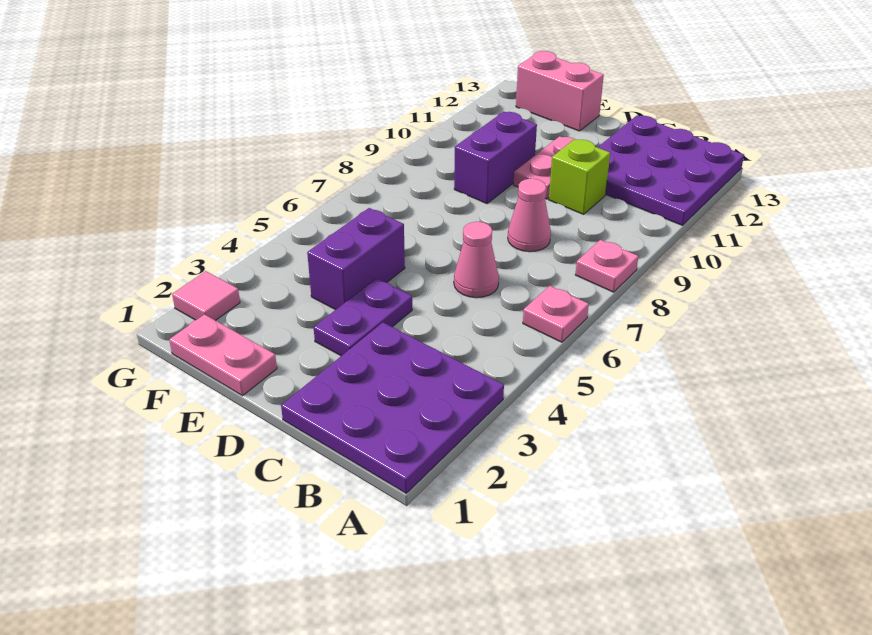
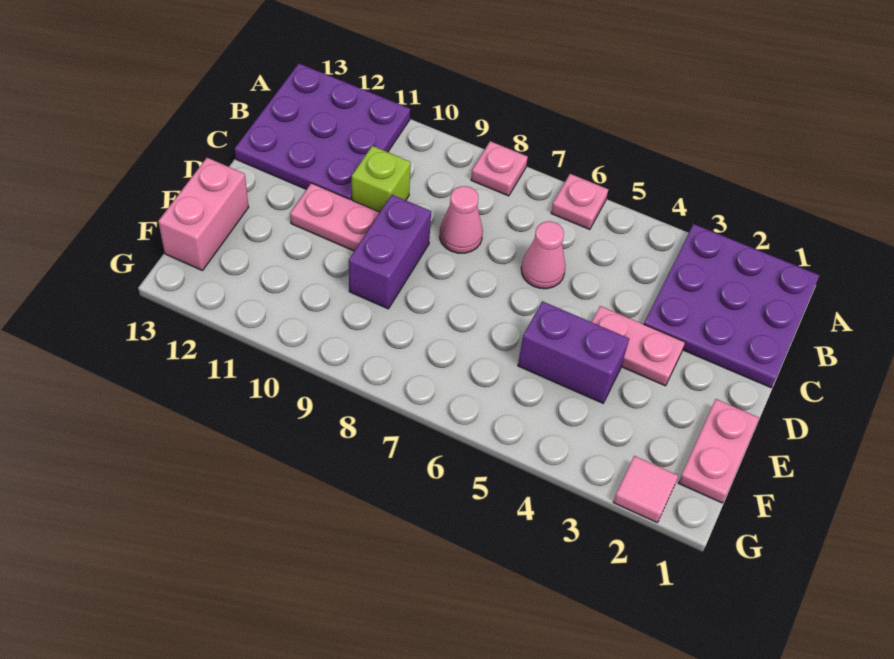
purple 1x2 plate [314,278,412,356] -> pink 1x2 plate [592,306,685,386]
purple 1x2 brick [454,112,537,204] -> purple 1x2 brick turned to [349,195,431,309]

